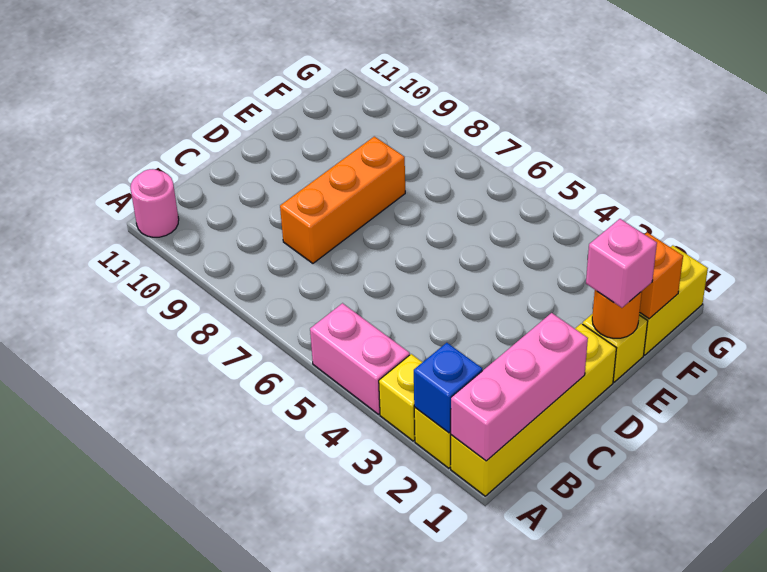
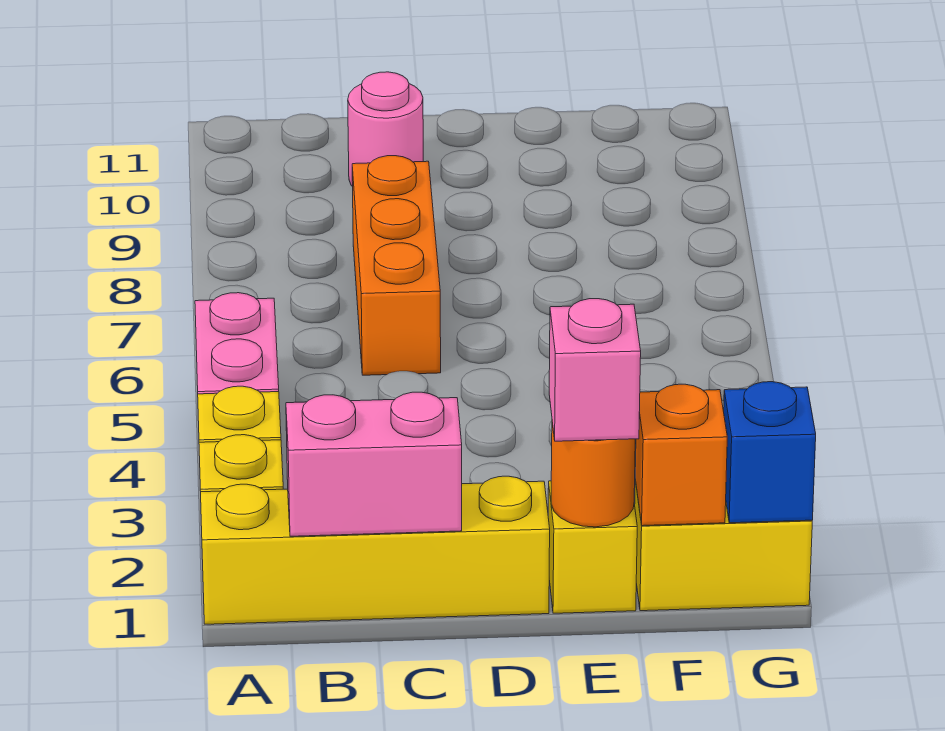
pink 1x3 brick [451,313,588,461] -> pink 1x2 brick [286,392,462,536]
blue 1x1 brick [414,343,482,433] -> blue 1x1 brick moved to [724,382,816,523]
pink 1x1 round brick [130,169,179,237] -> pink 1x1 round brick moved to [348,72,423,187]
orange 1x3 brick [280,136,405,263] -> orange 1x3 brick turned to [352,156,441,375]

